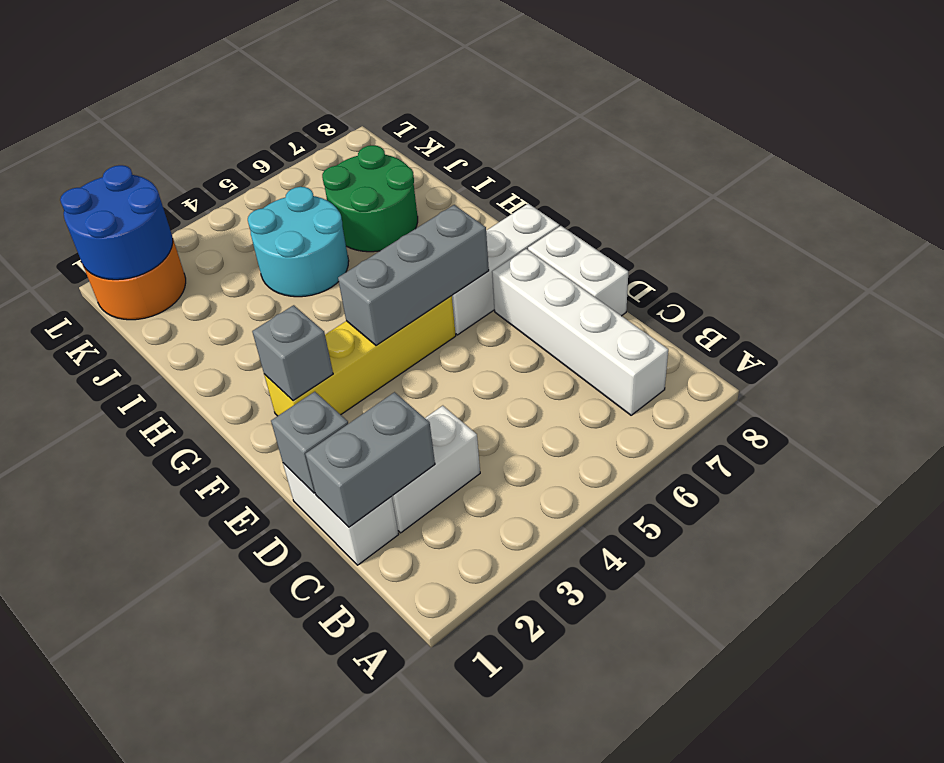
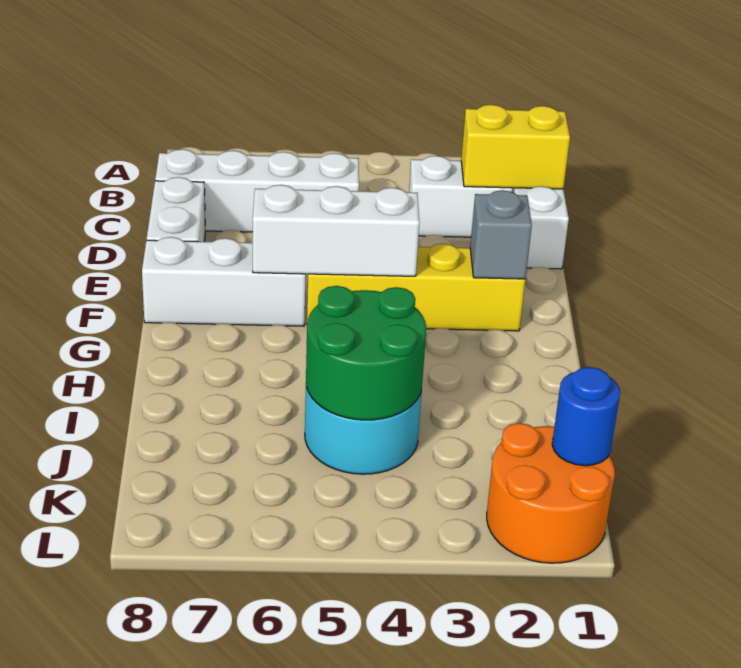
white 1x4 brick [492,249,668,415] -> white 1x4 brick turned to [155,149,359,232]
grey 1x2 brick [305,392,435,527] -> yellow 1x2 brick [461,105,570,189]
grey 1x1 brick [271,392,348,493] -> none
grey 1x3 brick [338,205,489,345] -> white 1x3 brick [253,185,419,276]
green 2x2 round brick [322,145,418,252] -> green 2x2 round brick moved to [306,286,426,420]
blue 2x2 round brick [60,165,173,280] -> blue 1x1 round brick [552,367,620,466]

